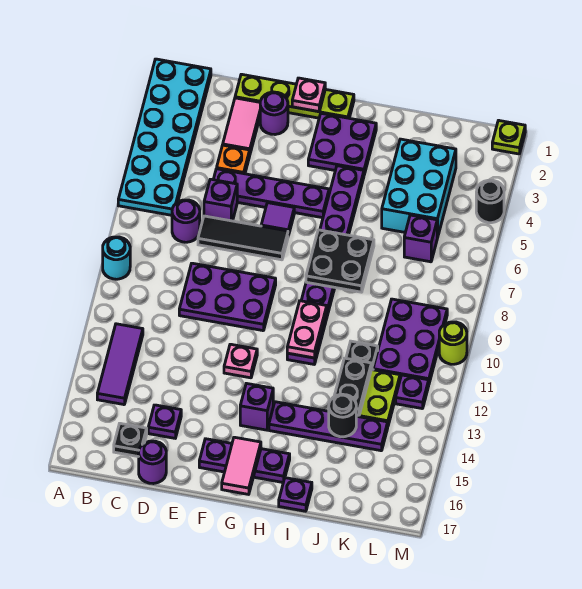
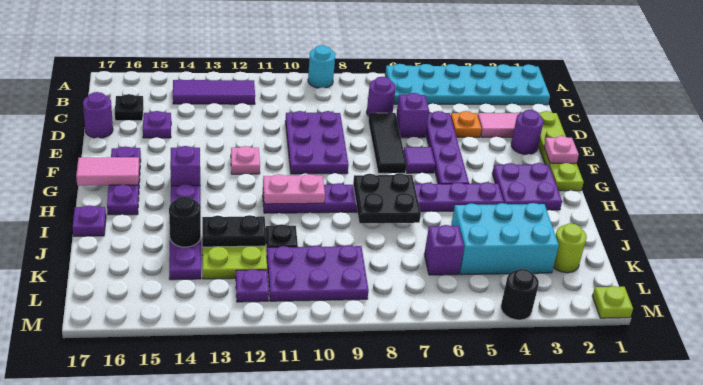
lime 1x1 round brick [439,322,467,364] -> lime 1x1 round brick moved to [553,223,587,273]

